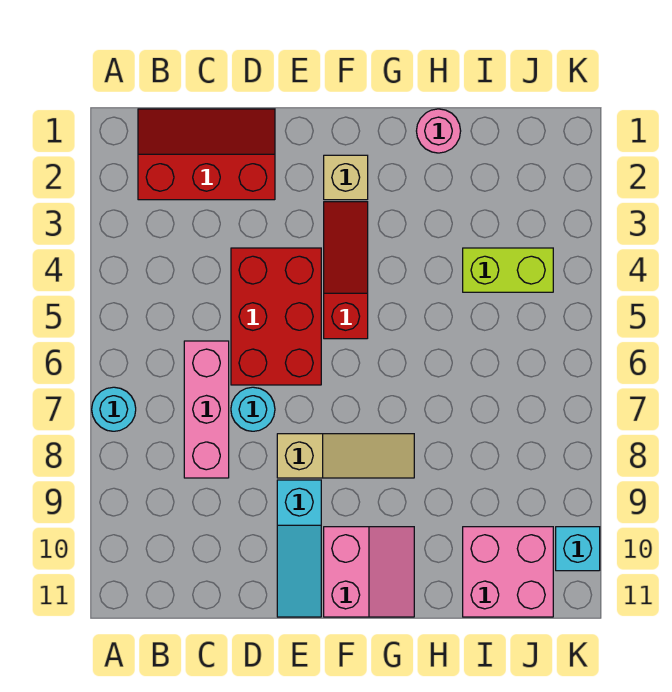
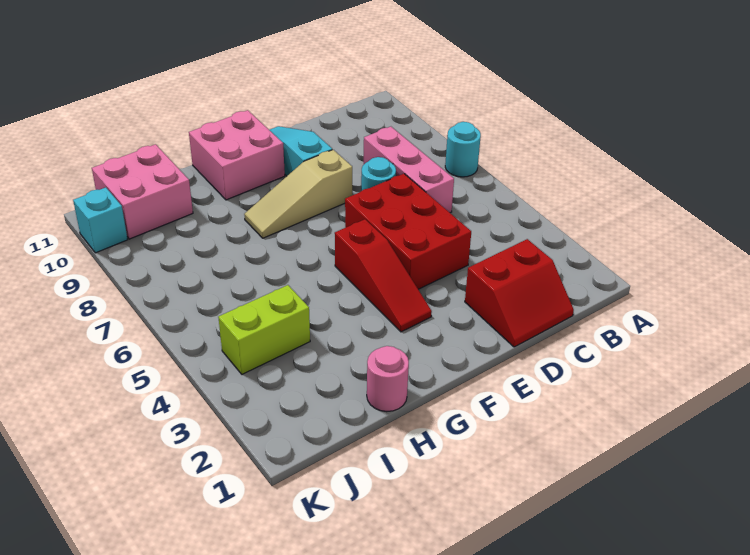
red 2x3 slope [138,109,275,200] -> red 2x2 slope [465,239,574,347]
tan 1x1 brick [324,155,368,200] -> none
pink 2x2 slope [324,527,414,617] -> pink 2x2 brick [189,110,285,200]

